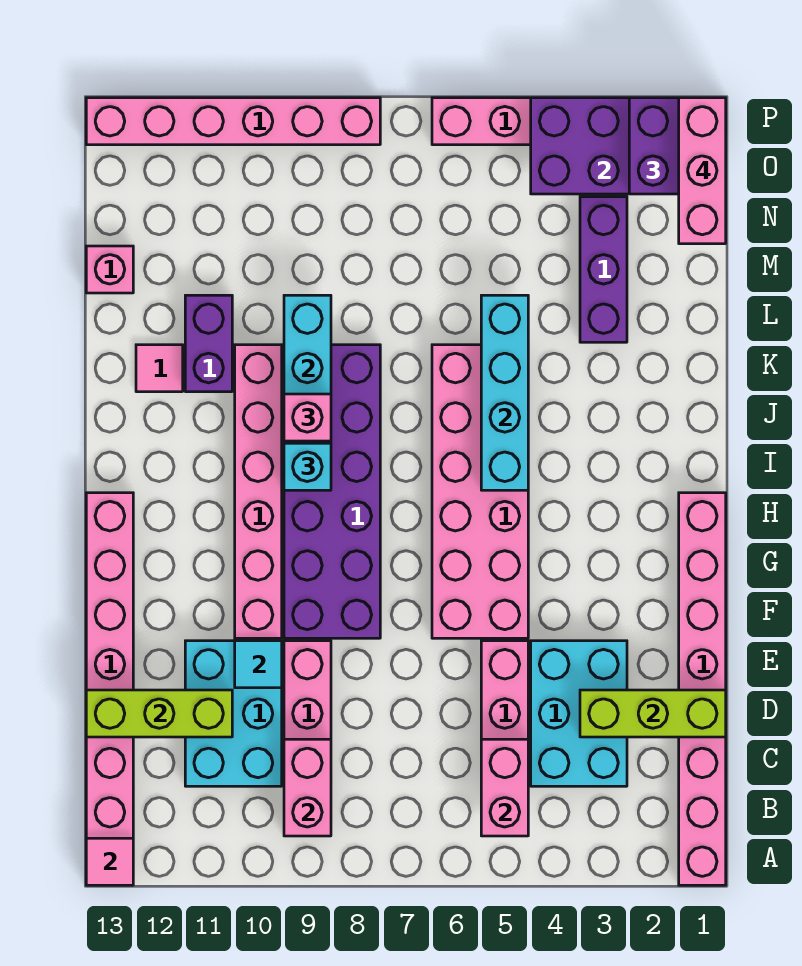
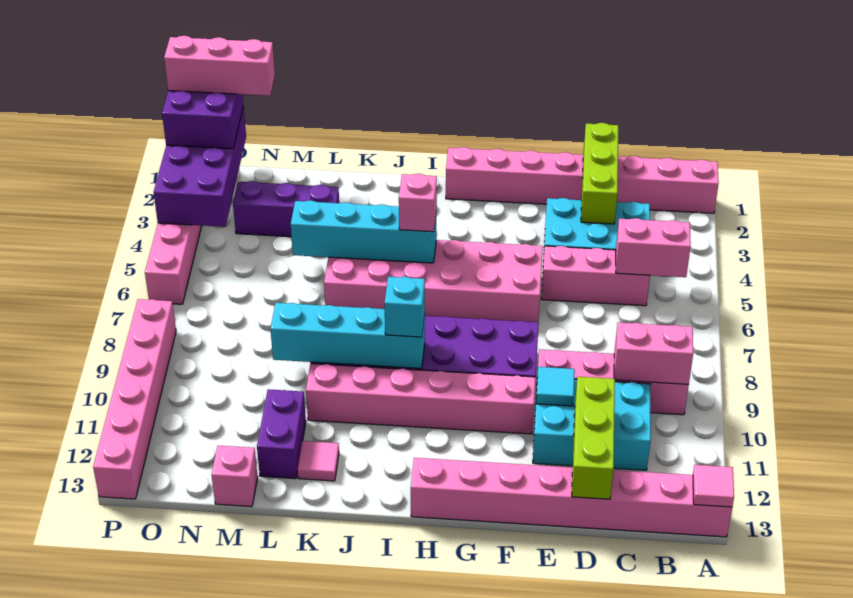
pink 1x1 brick [284,394,331,441] -> pink 1x1 brick moved to [399,174,437,232]
purple 1x2 brick [185,295,232,392] -> purple 1x2 brick turned to [257,389,306,479]

